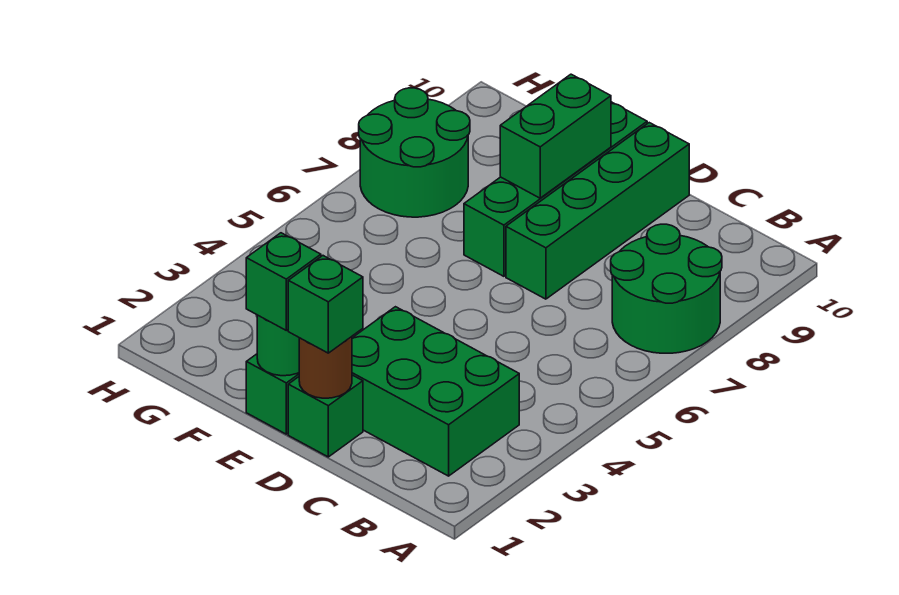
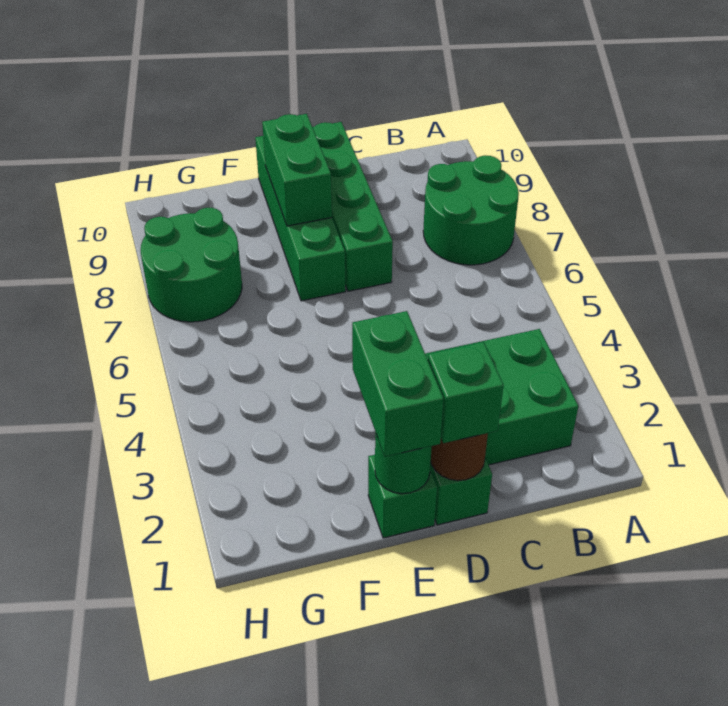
green 1x1 brick [246,233,321,330] -> green 1x2 brick [352,311,444,457]

